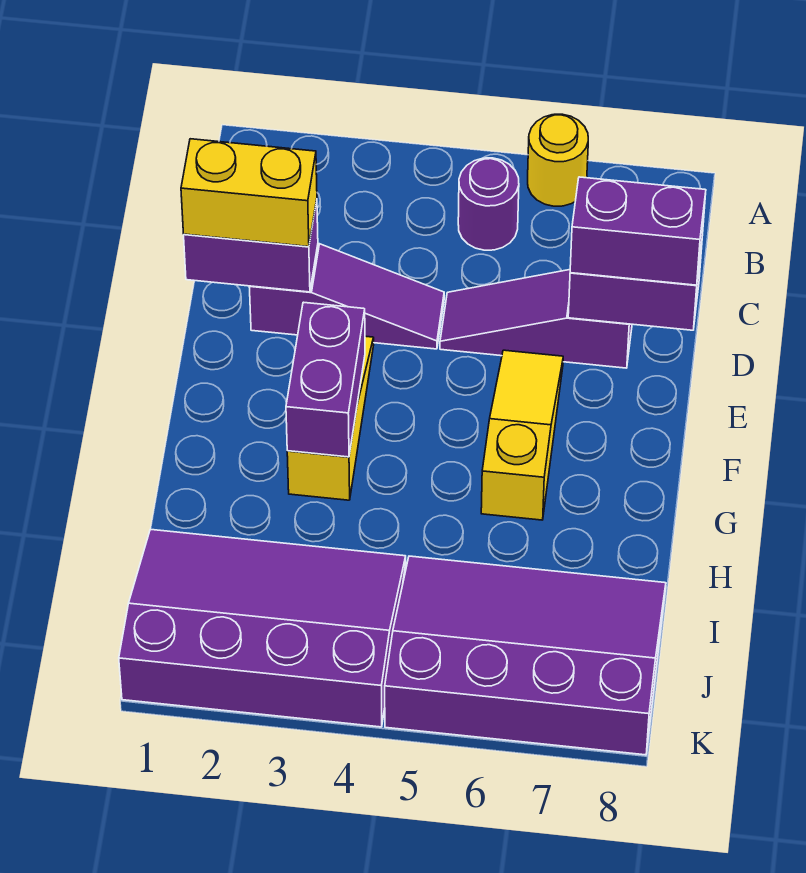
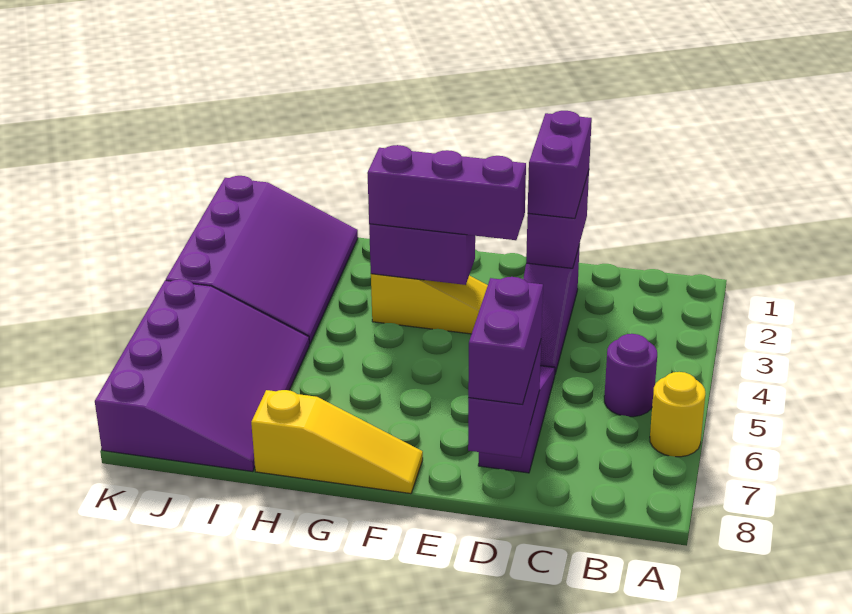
yellow 1x2 brick [181,139,317,247] -> purple 1x2 brick [528,111,592,218]
none -> purple 1x3 brick [367,145,526,240]
yellow 1x3 slope [481,350,563,520] -> yellow 1x3 slope moved to [251,390,423,494]

